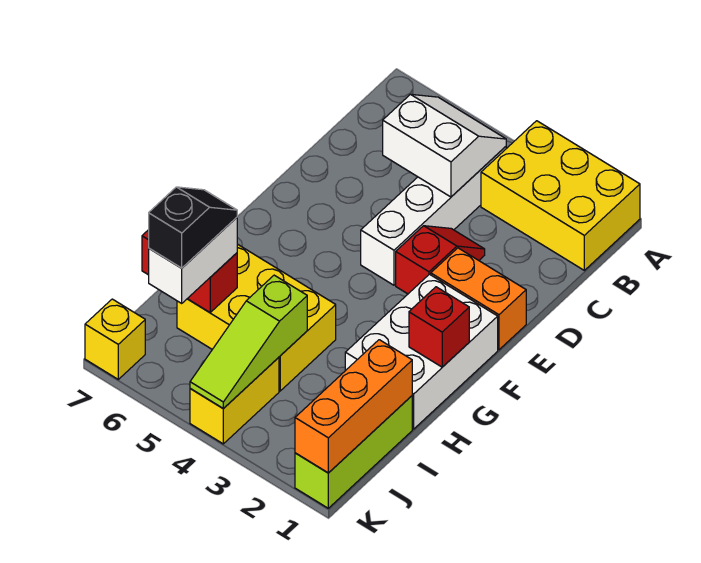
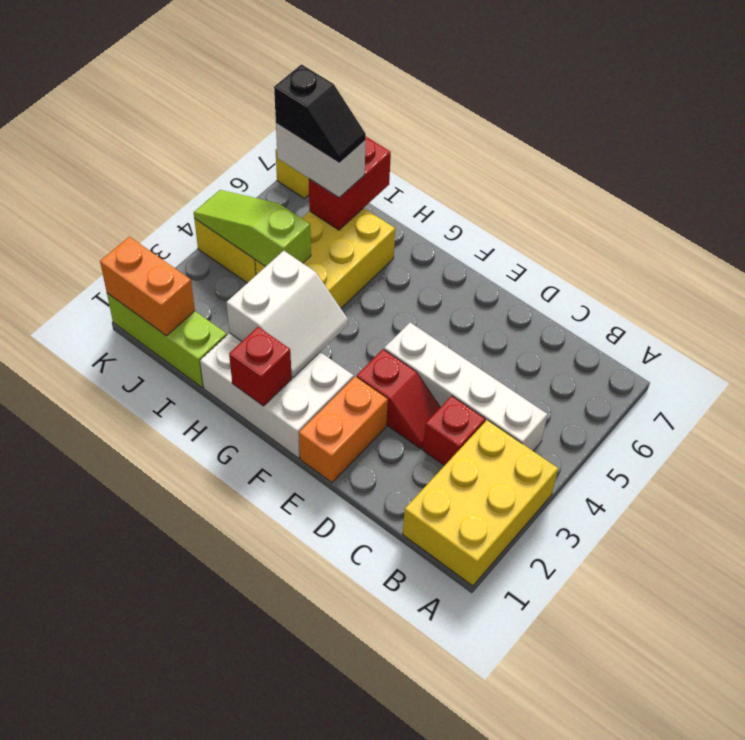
white 2x2 slope [383,94,506,197] -> white 2x2 slope moved to [226,251,348,378]
none -> red 1x1 brick [423,396,485,466]
orange 1x3 brick [295,340,412,473] -> orange 1x2 brick [100,237,195,336]

